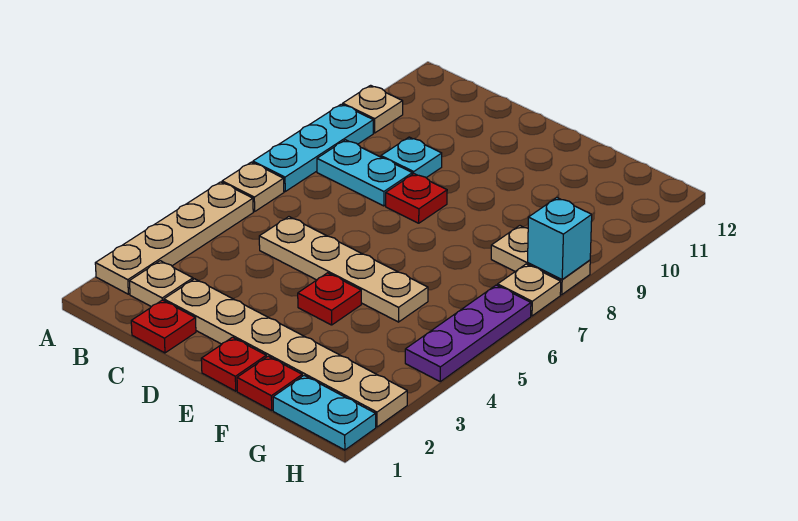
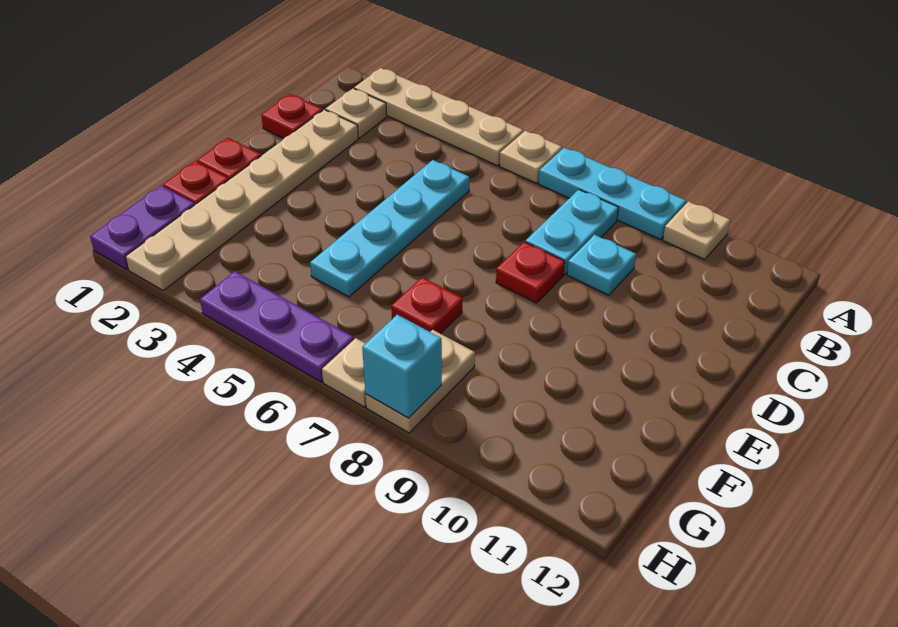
tan 1x4 plate [259,217,428,322] -> cyan 1x4 plate [310,160,469,297]
red 1x1 plate [298,273,361,325] -> red 1x1 plate moved to [391,277,463,334]
cyan 1x2 plate [273,376,376,450] -> purple 1x2 plate [90,186,195,270]

